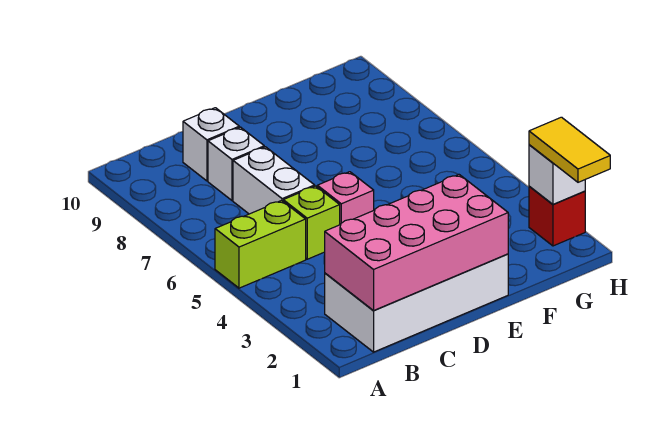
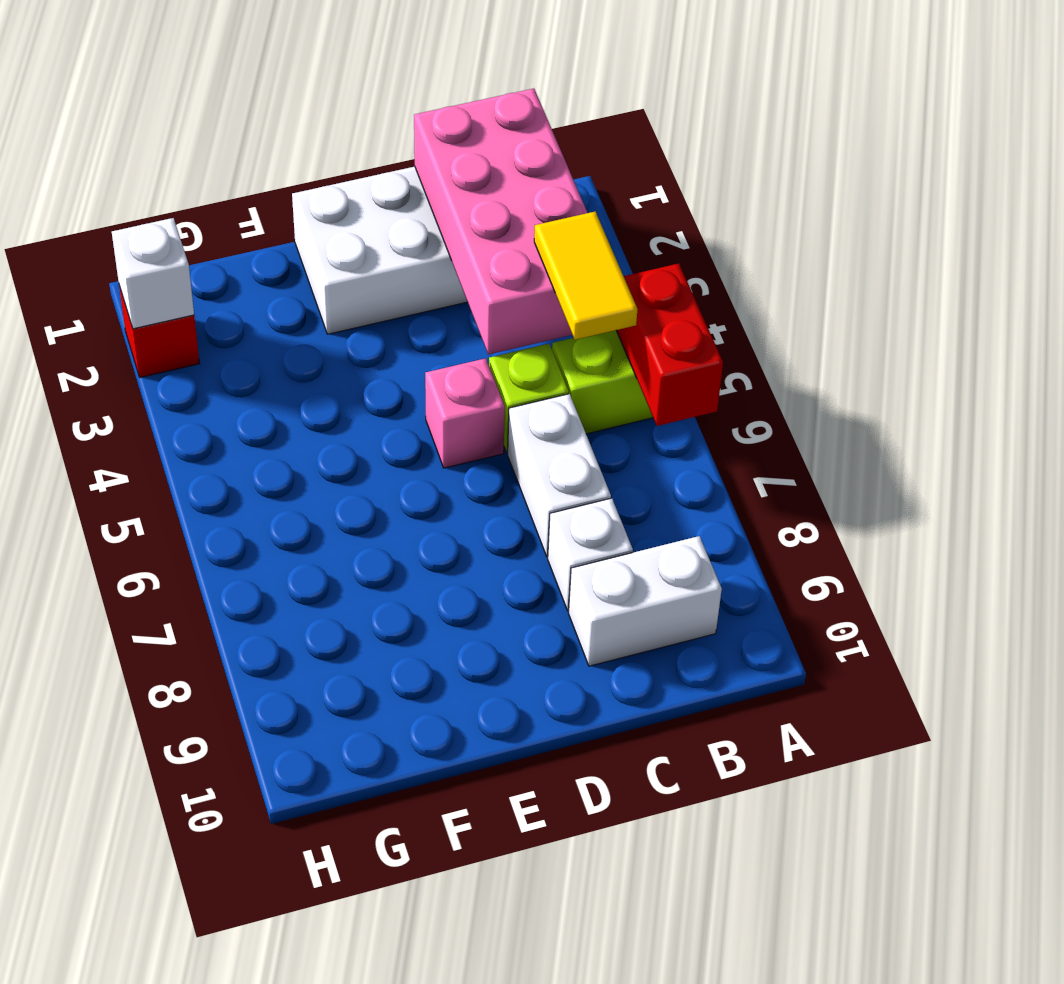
none -> red 1x2 brick [616,264,723,426]
pink 2x4 brick [325,175,508,310] -> pink 2x4 brick turned to [414,89,588,354]
white 1x1 brick [183,108,239,181] -> white 1x2 brick [569,536,722,666]
yellow 1x2 tile [529,117,610,182] -> yellow 1x2 tile moved to [534,212,637,340]

